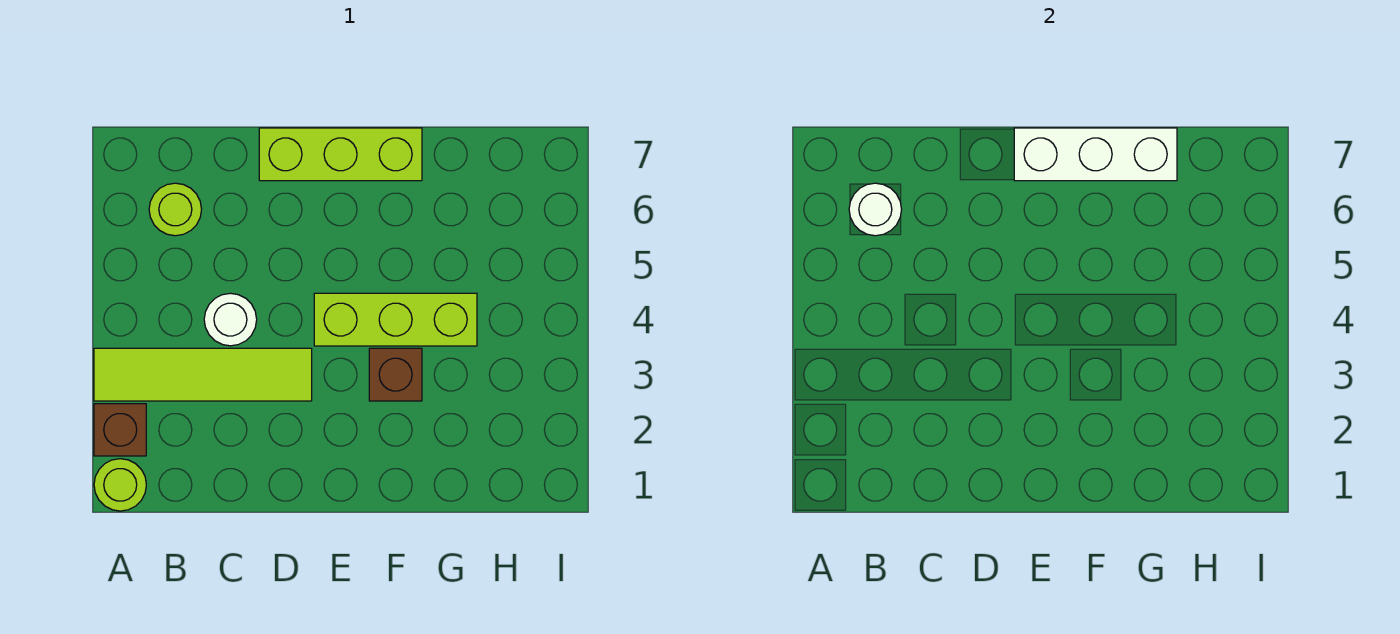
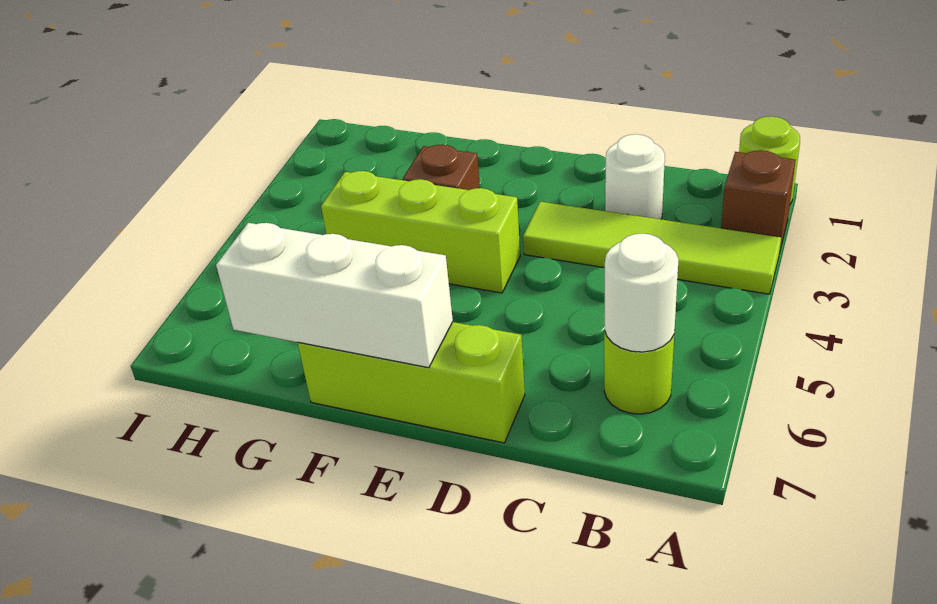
white 1x1 round brick [204,293,257,346] -> white 1x1 round brick moved to [605,134,665,219]

